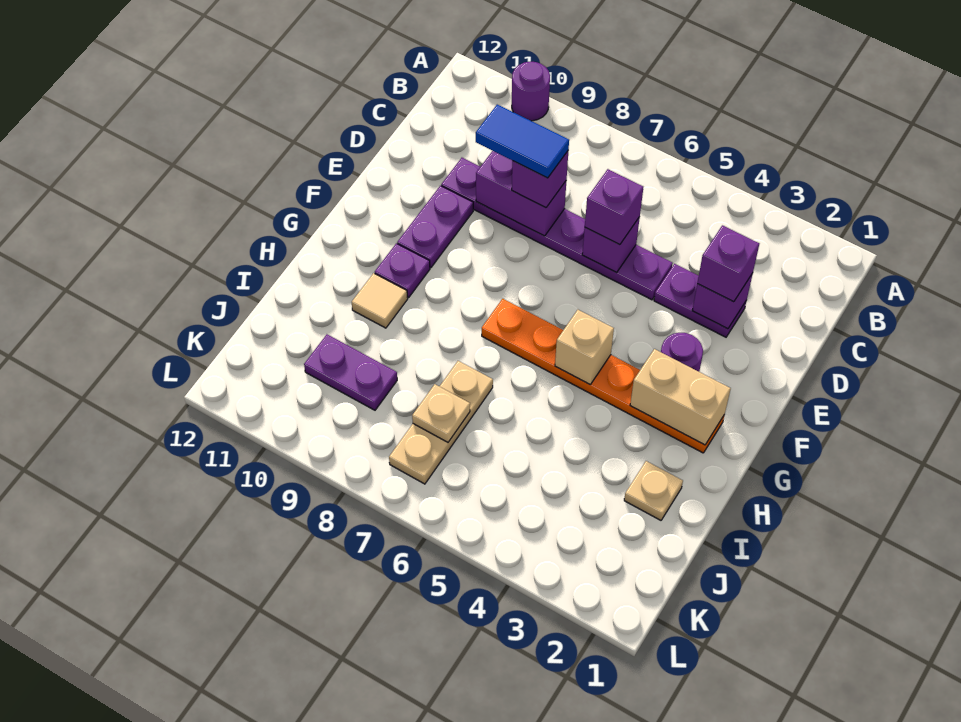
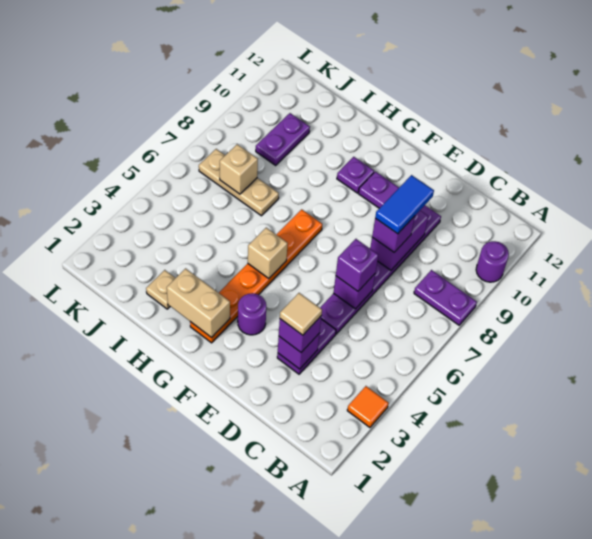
none -> orange 1x1 tile [347,386,389,428]
none -> purple 1x2 plate [414,270,477,325]
tan 1x2 brick [630,349,731,445] -> tan 1x2 brick turned to [167,268,230,338]
tan 1x1 tile [352,273,408,328] -> tan 1x1 tile moved to [280,293,322,335]
tan 1x1 plate [412,384,470,442] -> tan 1x1 brick [220,144,258,194]

